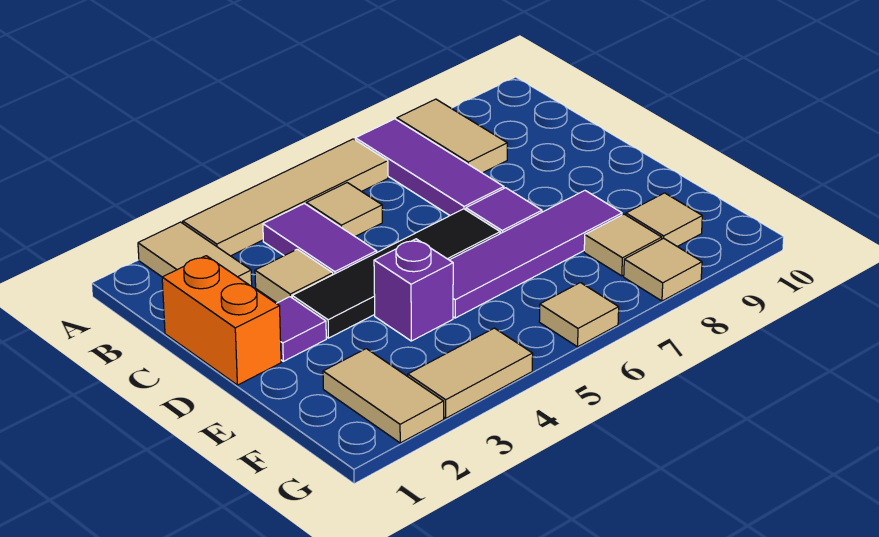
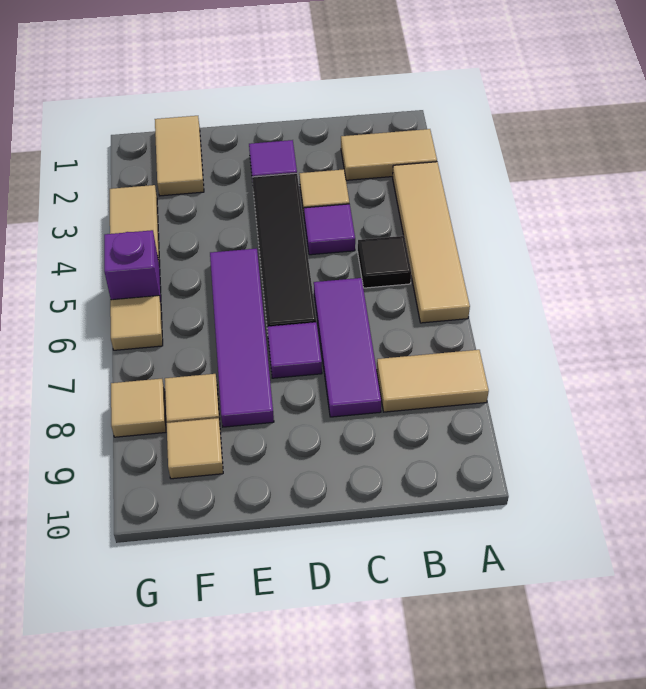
purple 1x3 tile [355,119,504,215] -> purple 1x3 tile turned to [314,278,381,417]
purple 1x2 tile [263,204,377,275] -> purple 1x1 tile [304,204,355,255]
tan 1x1 tile [306,183,382,236] -> black 1x1 tile [358,236,411,288]
orange 1x2 brick [162,256,281,385] -> none
purple 1x1 brick [374,239,453,341] -> purple 1x1 brick moved to [104,230,161,303]
tan 1x2 tile [323,349,444,443] -> tan 1x2 tile turned to [155,116,204,196]

